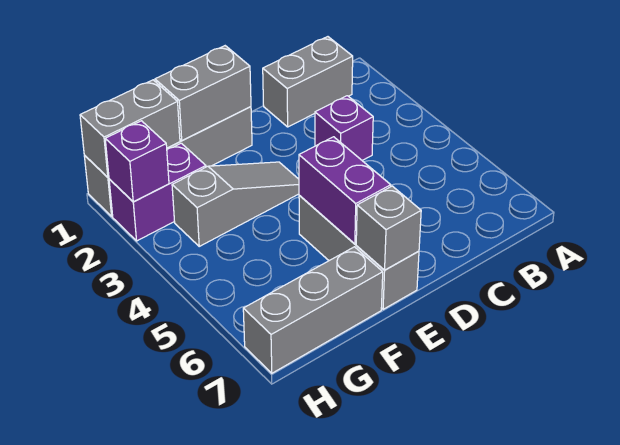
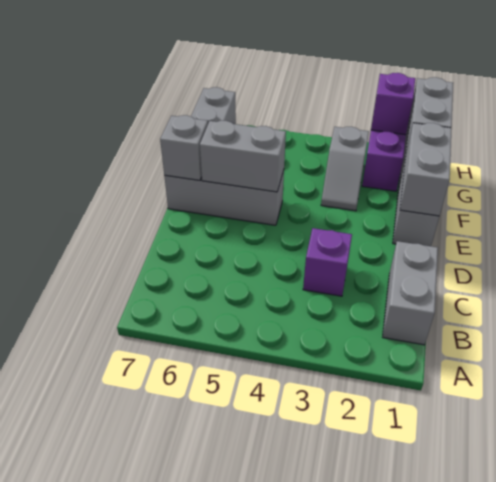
grey 1x3 slope [172,162,299,246] -> grey 1x2 slope [321,127,369,211]
purple 1x2 brick [299,137,391,244] -> grey 1x2 brick [200,121,286,192]

